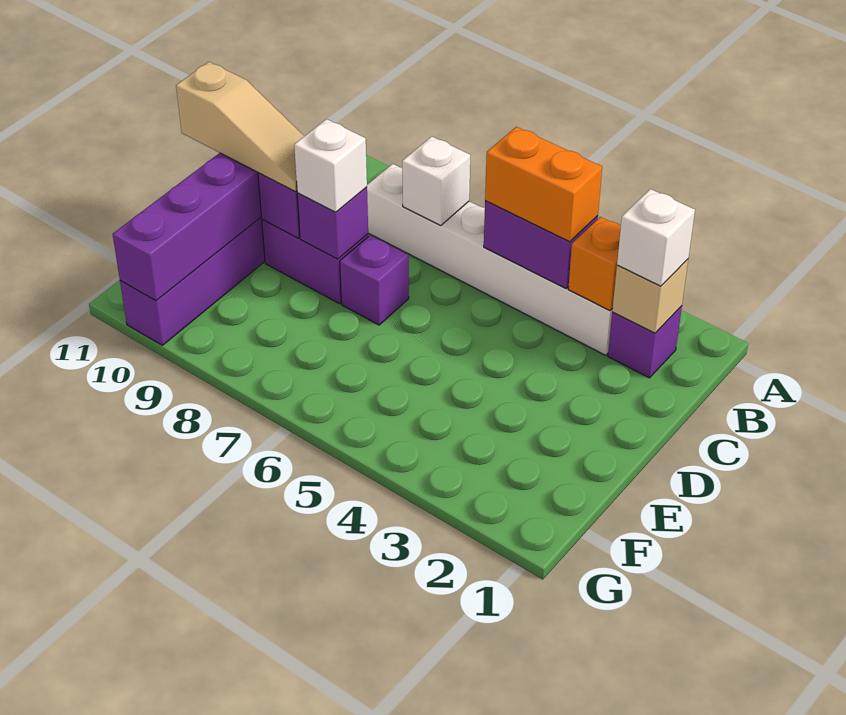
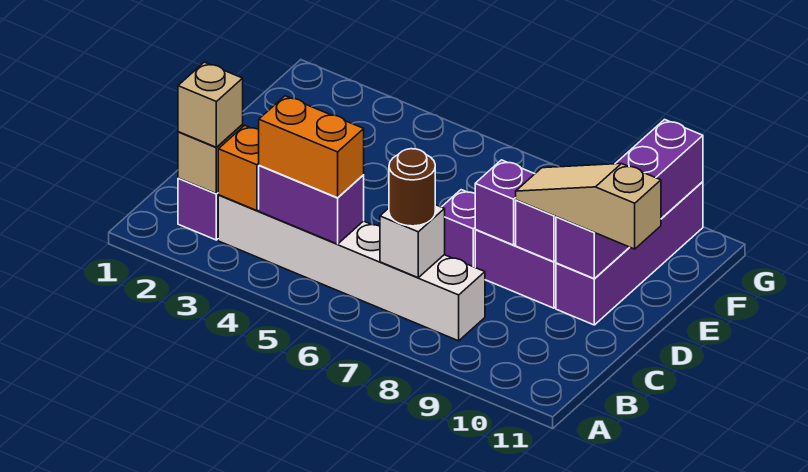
white 1x1 brick [617,189,695,286] -> tan 1x1 brick [178,62,243,147]
none -> brown 1x1 round brick [389,149,435,226]
white 1x1 brick [294,119,367,212] -> none

